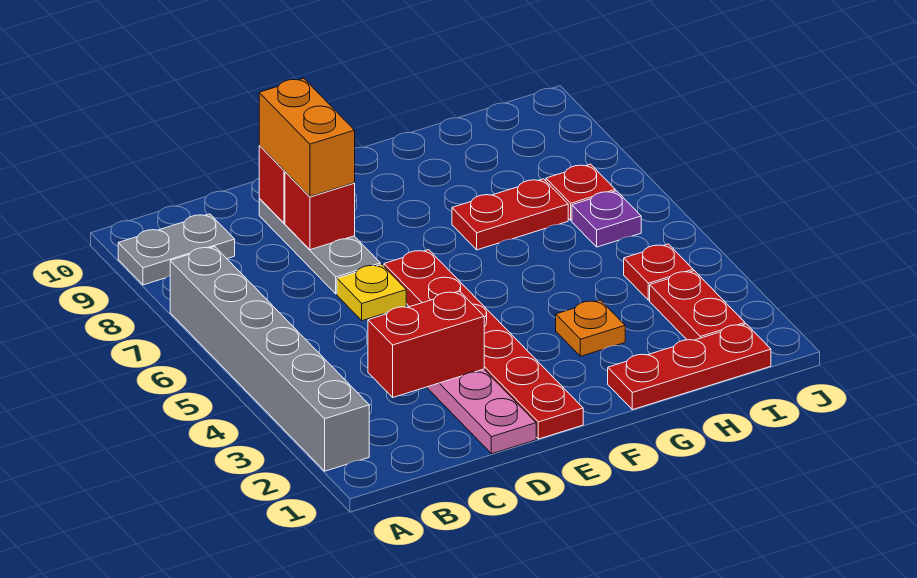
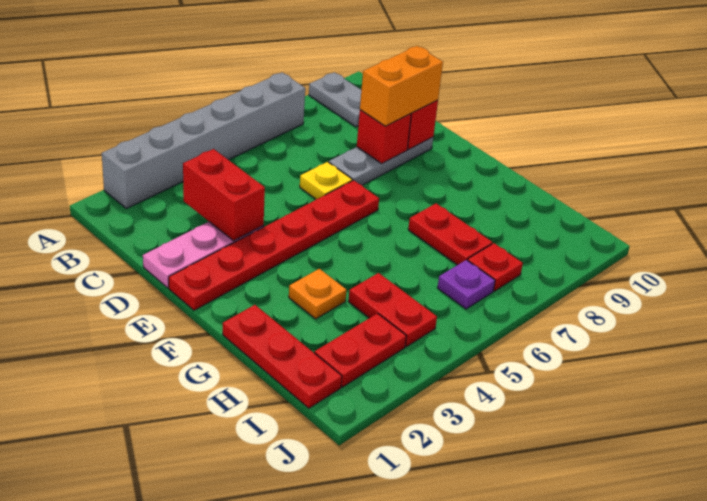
red 1x1 plate [624,244,693,300] -> red 1x2 plate [348,273,437,347]

